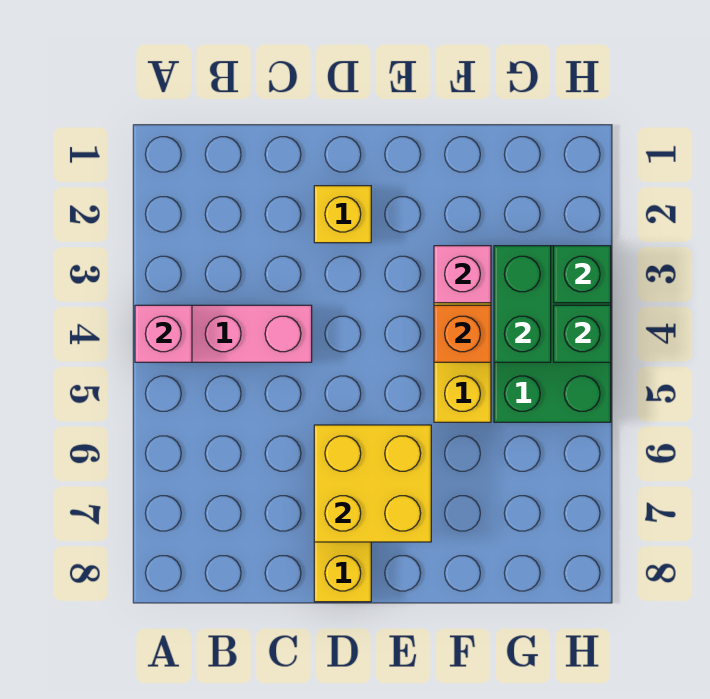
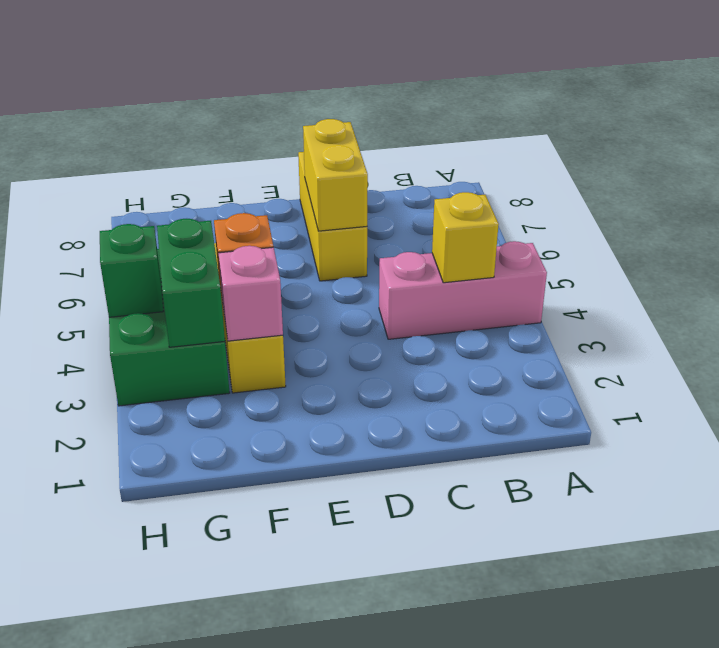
pink 1x1 brick [135,305,192,362] -> none
yellow 1x1 brick [314,186,371,243] -> yellow 1x1 brick moved to [432,192,499,283]
yellow 2x2 brick [314,425,431,542] -> yellow 1x2 brick [303,119,368,231]
green 1x1 brick [554,246,611,303] -> none

